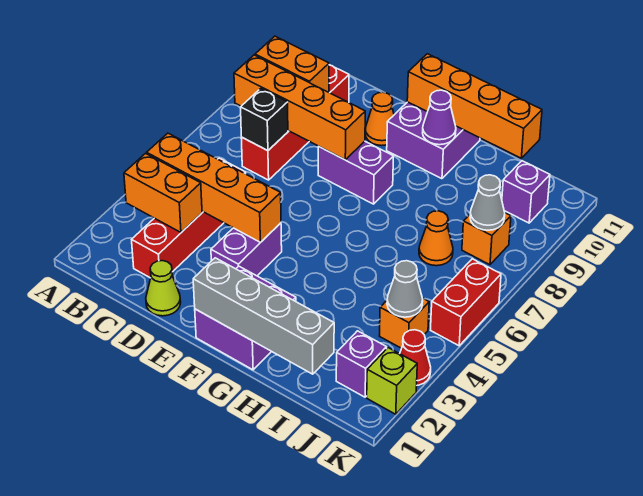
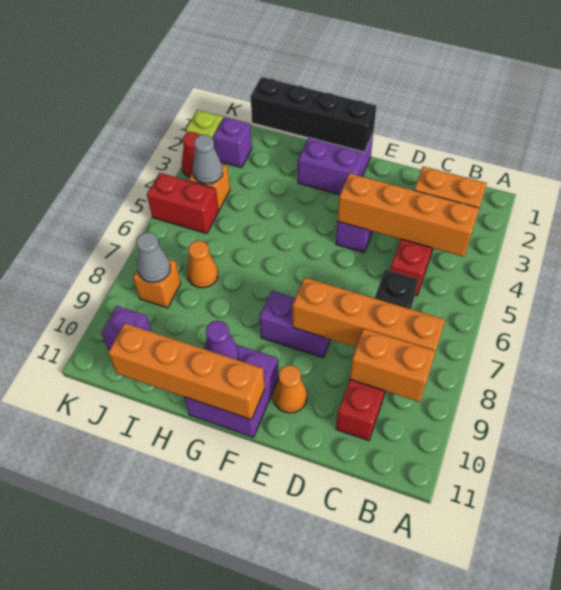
lime 1x1 cone [146,261,181,316] -> none
grey 1x4 brick [193,258,334,374] -> black 1x4 brick [250,77,376,152]
red 1x2 brick [431,259,501,346] -> red 1x2 brick turned to [147,173,218,234]

